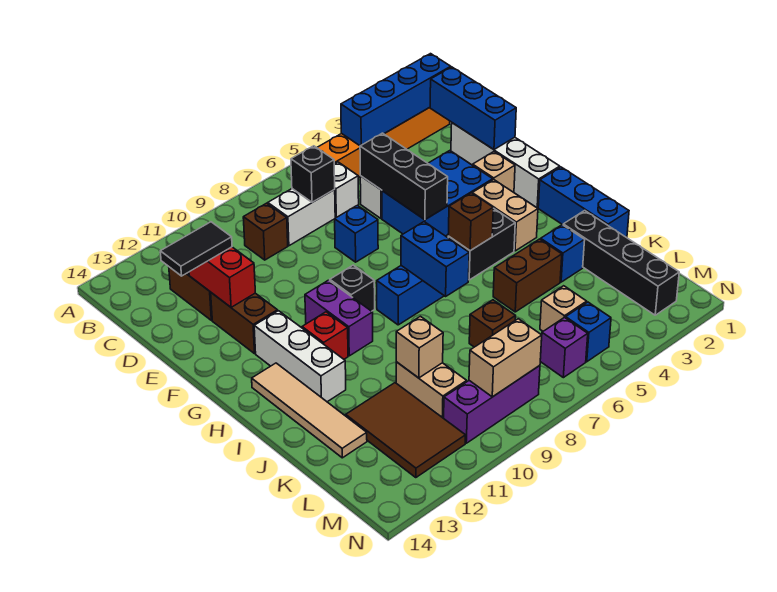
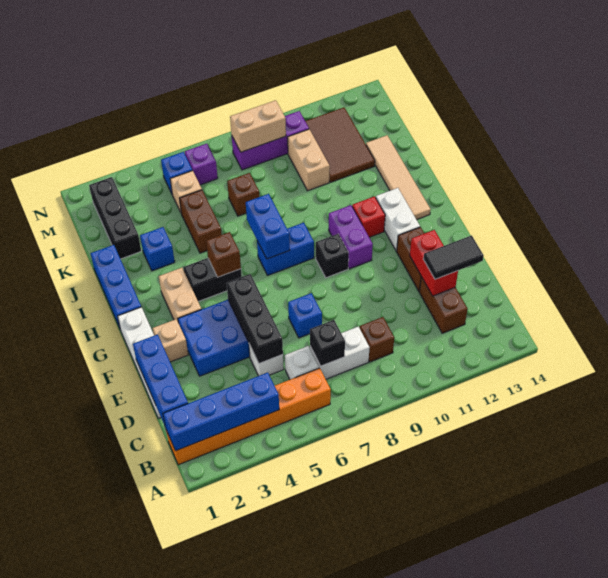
white 1x3 brick [254,311,346,402] -> white 1x2 brick [376,188,420,251]
black 1x4 brick [563,211,679,315] -> black 1x3 brick [89,177,141,259]
brown 1x2 brick [493,239,562,312] -> brown 1x2 brick turned to [179,190,222,253]
tan 1x1 brick [396,316,443,378] -> none

